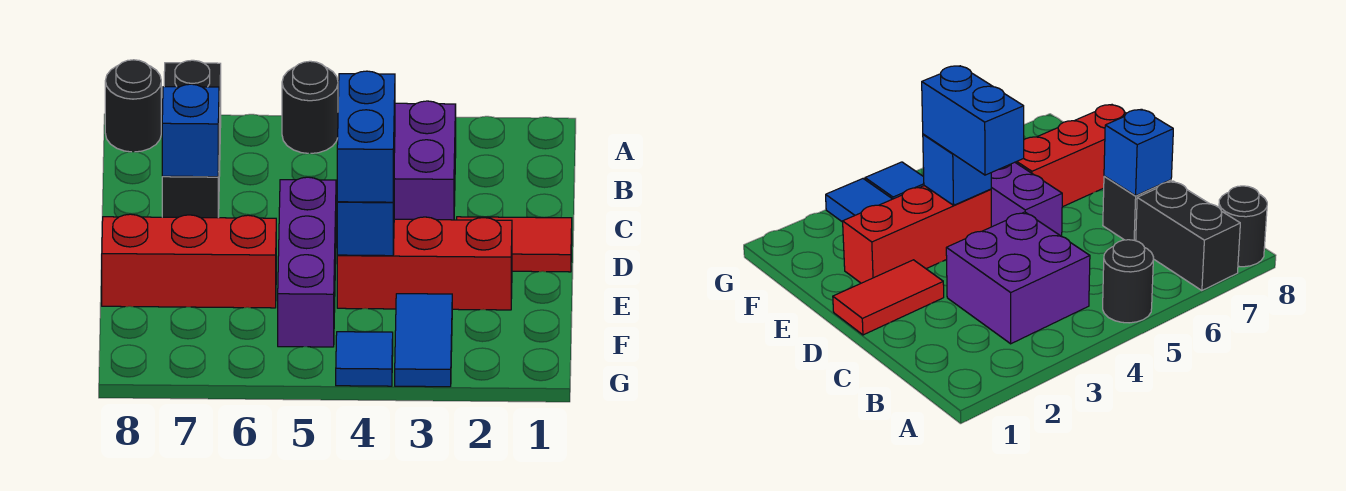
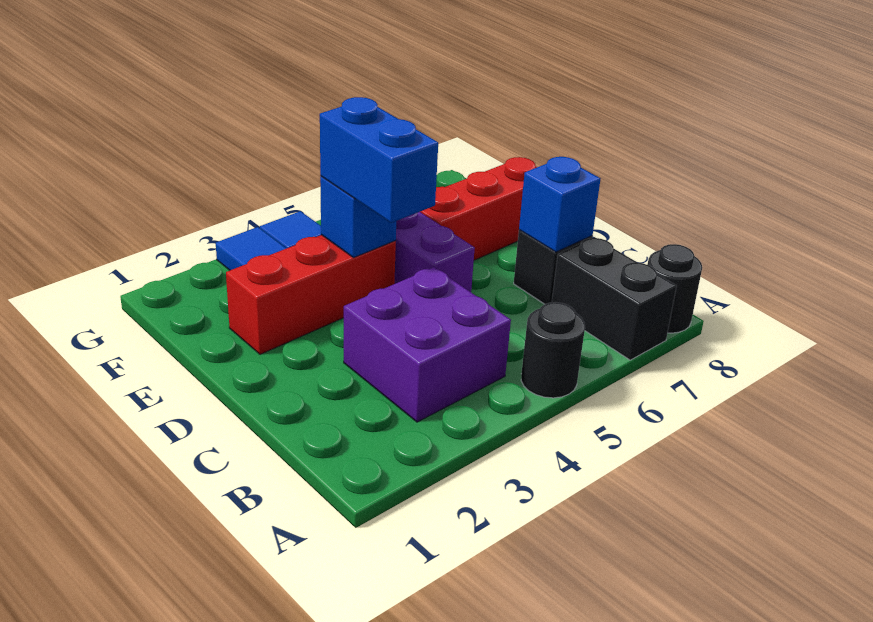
red 1x2 tile [457,217,572,272] -> none

